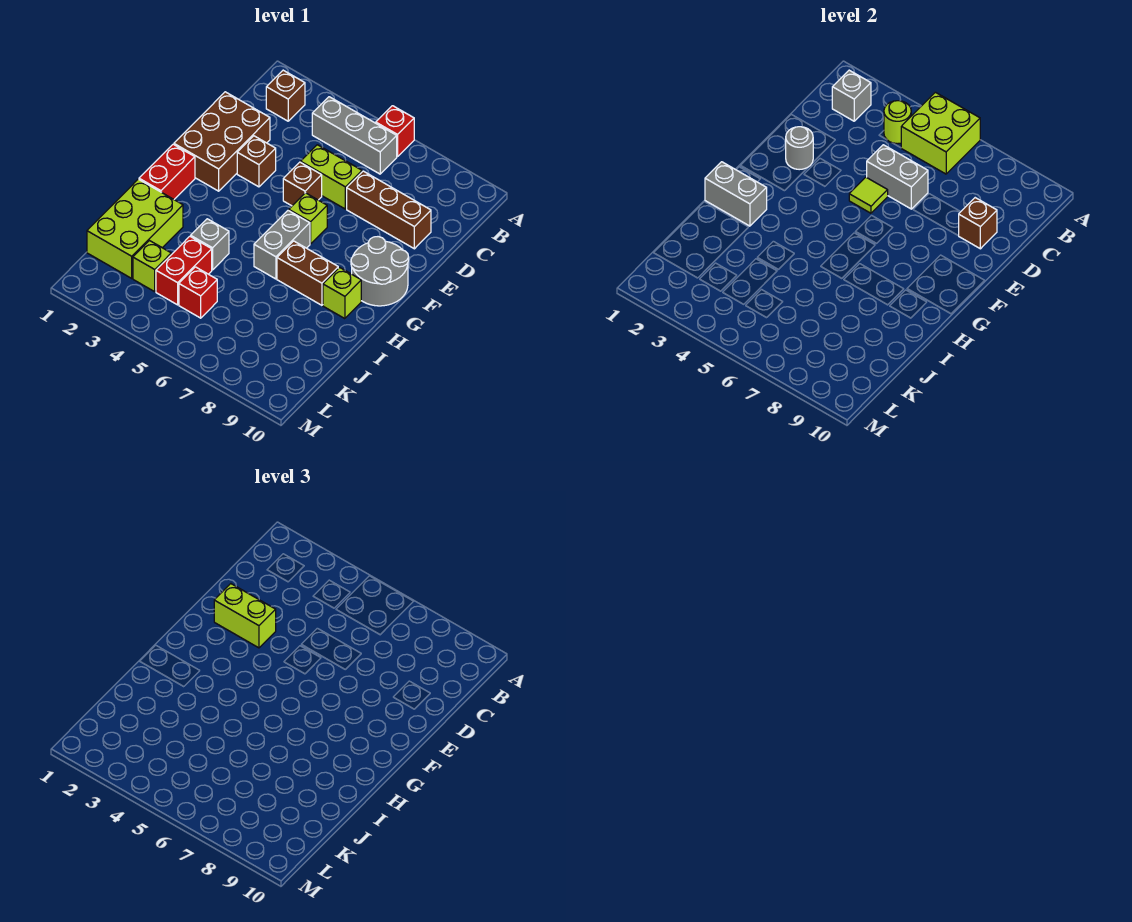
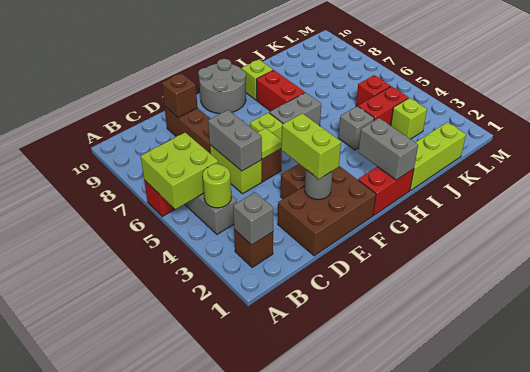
brown 1x2 brick [277,241,338,305] -> red 1x2 brick [257,70,305,111]
lime 2x3 brick [87,179,183,278] -> lime 1x3 brick [410,122,466,190]

